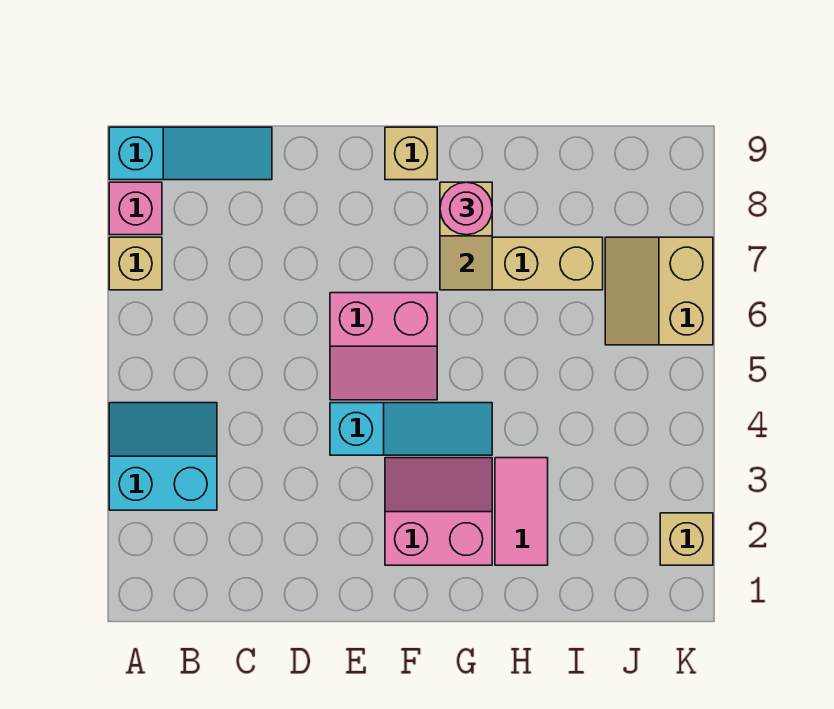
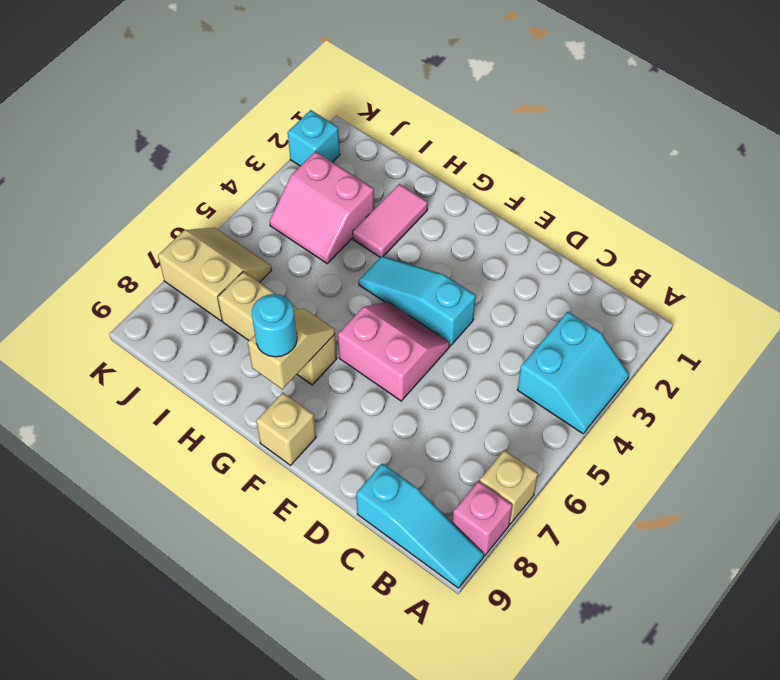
cyan 2x2 slope [109,403,217,510] -> cyan 2x2 slope turned to [517,312,629,434]
cyan 1x3 slope [109,127,272,180] -> cyan 1x3 slope turned to [356,463,484,588]
pink 2x2 slope [385,458,492,565] -> pink 2x2 slope moved to [270,151,374,263]
pink 1x1 round brick [440,182,492,235] -> cyan 1x1 round brick [252,294,297,357]
tan 2x2 slope [605,237,713,345] -> tan 2x2 slope turned to [158,228,272,321]
tan 1x1 brick [660,513,713,565] -> cyan 1x1 brick [288,110,340,166]

